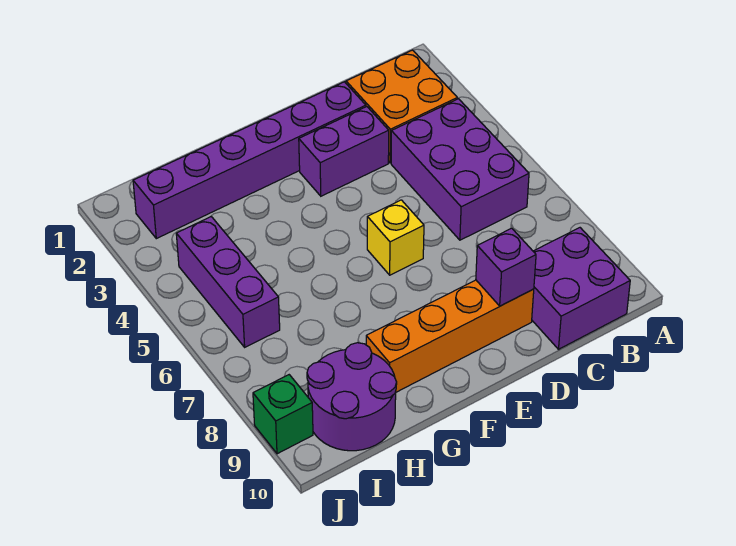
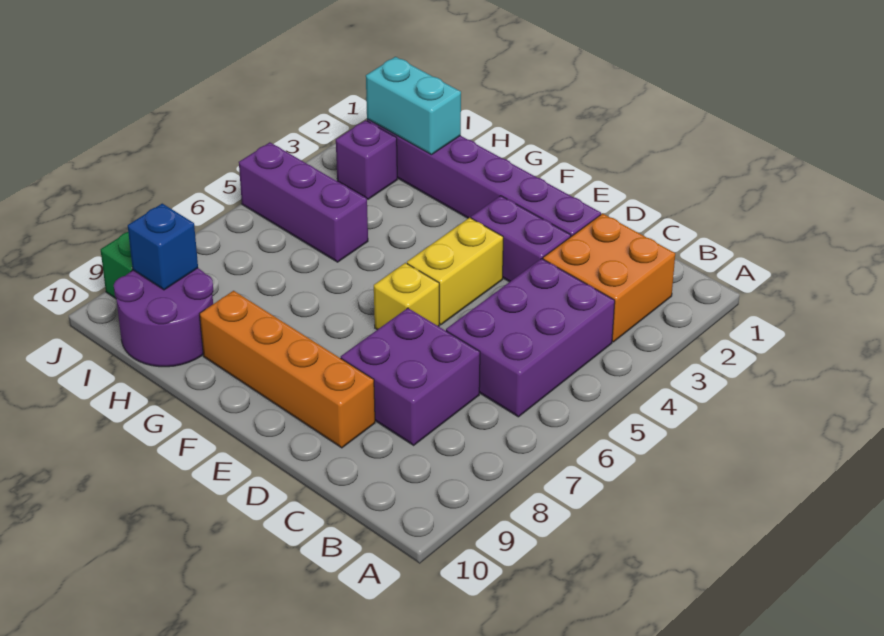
purple 2x2 brick [532,228,630,349] -> purple 2x2 brick moved to [341,308,480,445]
purple 1x1 brick [476,228,536,306] -> purple 1x1 brick moved to [336,120,397,199]
none -> yellow 1x2 brick [407,218,503,325]
none -> cyan 1x2 brick [366,57,461,155]
purple 1x3 brick [176,217,280,347] -> purple 1x3 brick turned to [239,142,368,262]
none -> blue 1x1 brick [128,204,198,290]

